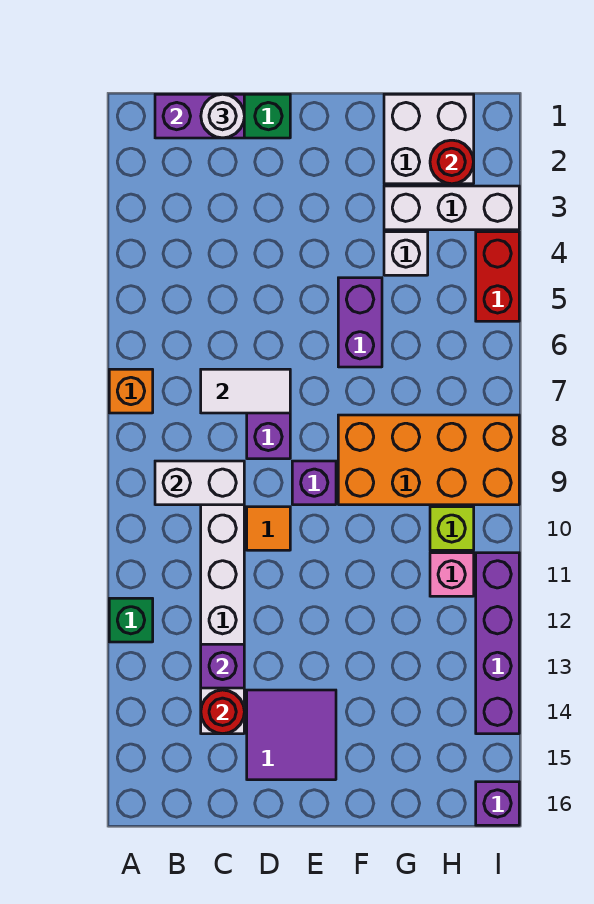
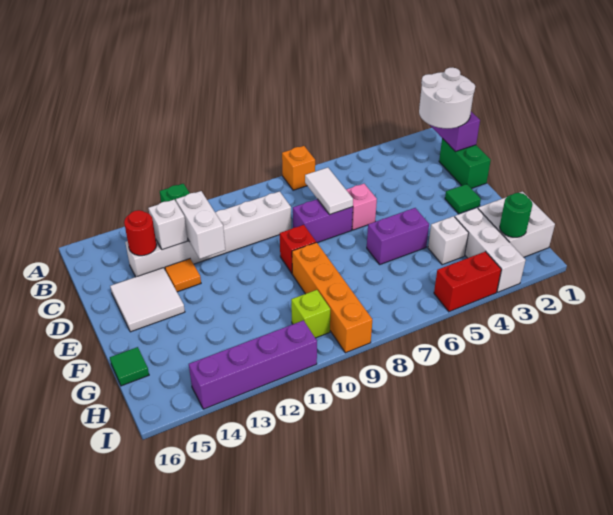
white 1x2 brick [155,461,244,505] -> white 1x2 brick moved to [176,191,225,259]
white 1x1 round brick [201,94,244,138] -> white 2x2 round brick [419,68,475,128]
purple 1x1 brick [201,644,244,688] -> white 1x1 brick [148,200,188,250]
orange 1x1 tile [247,507,290,550] -> orange 1x1 tile moved to [165,259,201,292]
purple 2x2 tile [247,690,336,780] -> white 2x2 tile [110,268,185,332]
none -> green 1x1 tile [445,184,481,214]
purple 1x1 brick [292,461,336,505] -> red 1x1 brick [280,225,316,273]
orange 2x4 brick [338,415,519,505] -> orange 1x4 brick [292,243,372,353]
none -> green 1x1 tile [110,347,149,386]
red 1x1 round brick [430,140,474,184] -> green 1x1 round brick [500,193,533,237]
pink 1x1 brick [430,553,474,596] -> pink 1x1 brick moved to [346,184,377,230]
purple 1x1 brick [476,782,519,825] -> none

